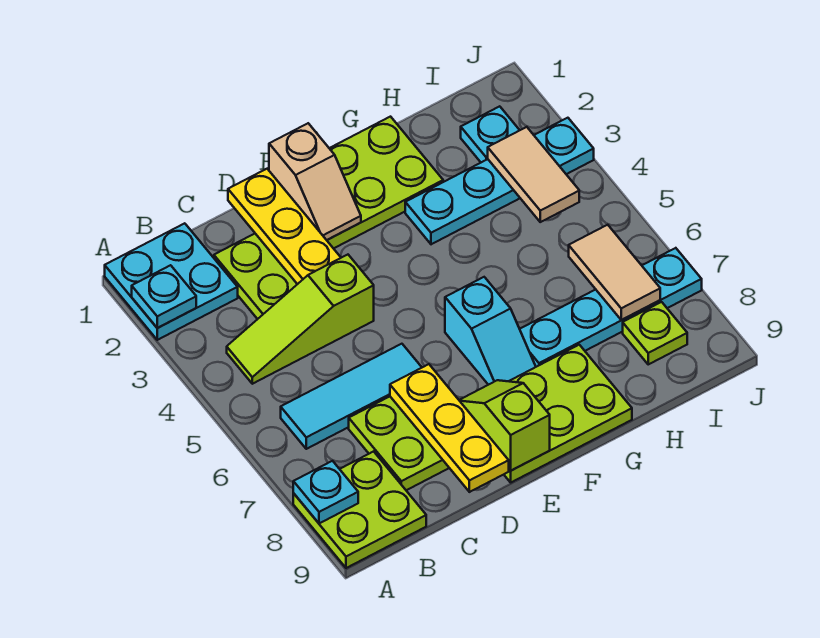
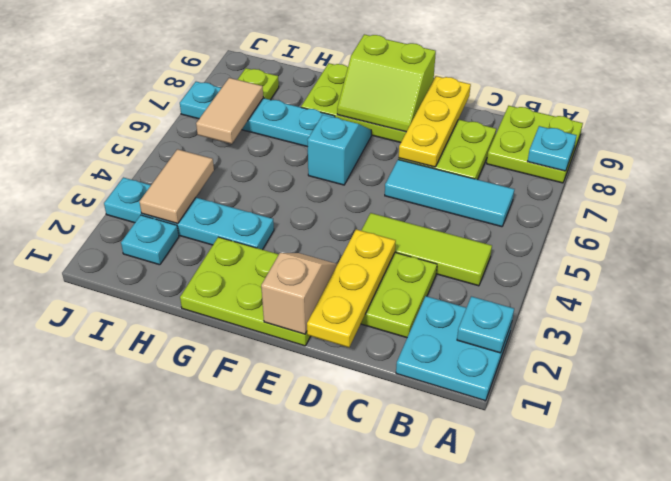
lime 1x3 slope [227,255,374,384] -> lime 1x3 tile [361,213,492,286]
lime 1x2 slope [459,380,550,471] -> lime 2x2 slope [337,34,436,132]

